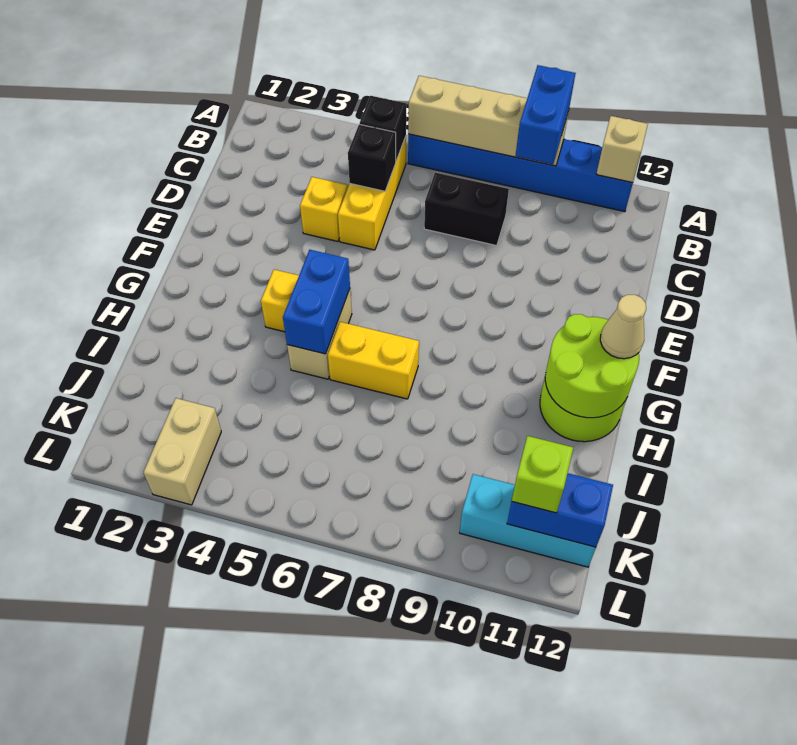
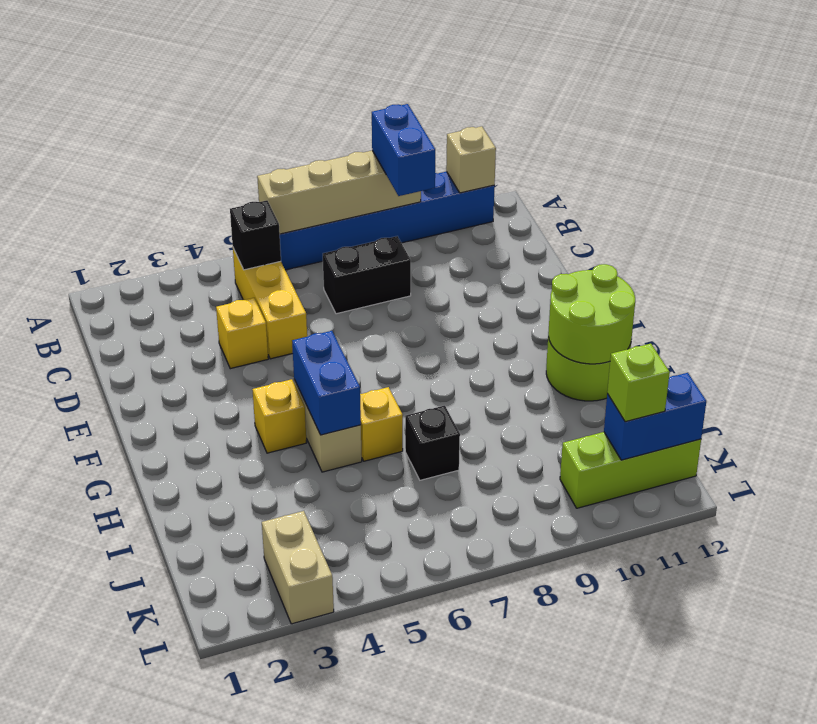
black 1x1 brick [348,124,396,191] -> black 1x1 brick moved to [405,406,460,480]
tan 1x1 cone [600,295,646,359] -> none
yellow 1x2 brick [328,322,419,399] -> yellow 1x1 brick [360,387,403,461]
cyan 1x3 brick [460,474,596,567] -> lime 1x3 brick [560,432,701,508]

